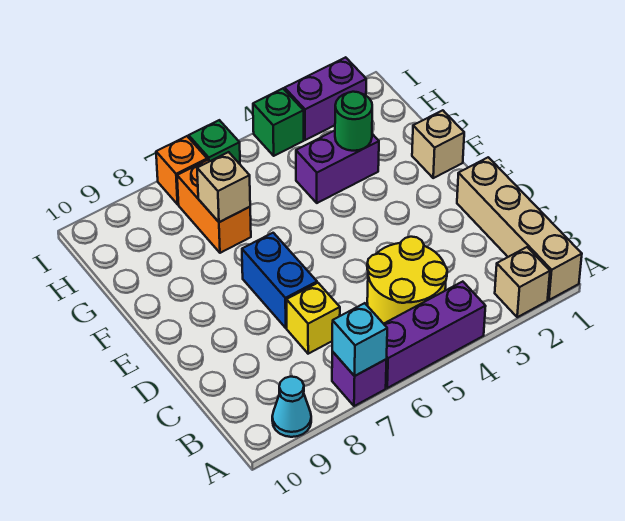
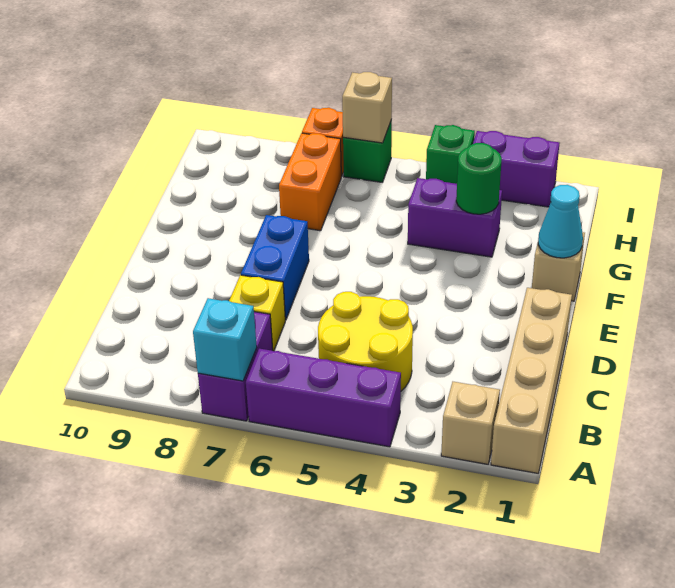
purple 1x1 brick [332,351,387,406] -> purple 1x2 brick [198,312,273,421]
cyan 1x1 cone [272,377,311,437] -> cyan 1x1 cone moved to [538,185,583,258]
tan 1x1 brick [197,152,250,222] -> tan 1x1 brick moved to [342,72,392,143]

